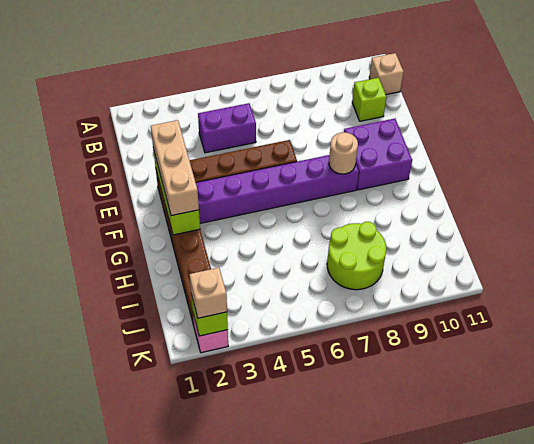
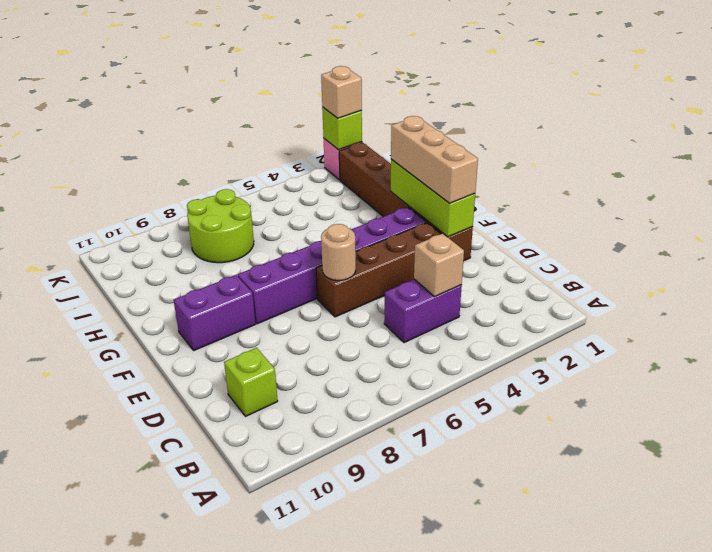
tan 1x1 brick [369,53,403,95] -> tan 1x1 brick moved to [414,234,464,297]
purple 2x2 brick [344,118,412,190] -> purple 1x2 brick [174,275,255,350]
tan 1x1 round brick [329,132,358,174] -> tan 1x1 round brick moved to [321,224,356,280]

